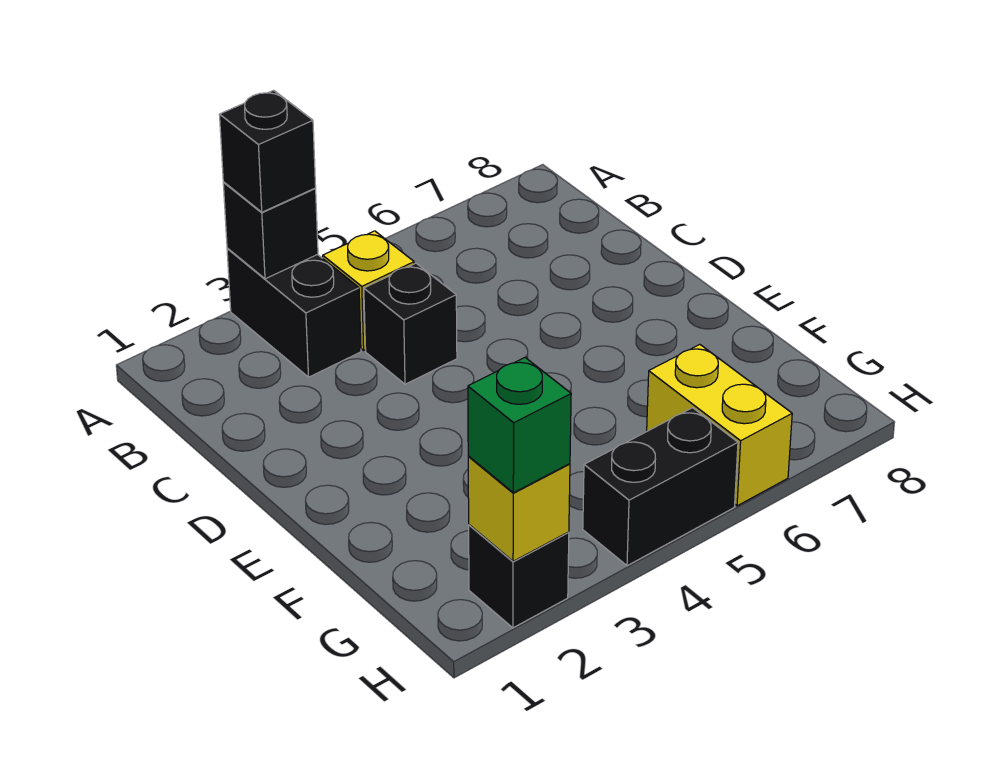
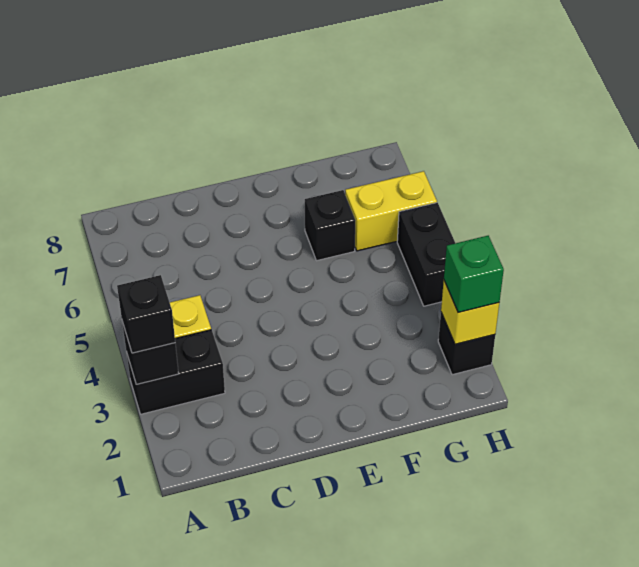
black 1x1 brick [364,263,457,384] -> black 1x1 brick moved to [305,190,356,261]

